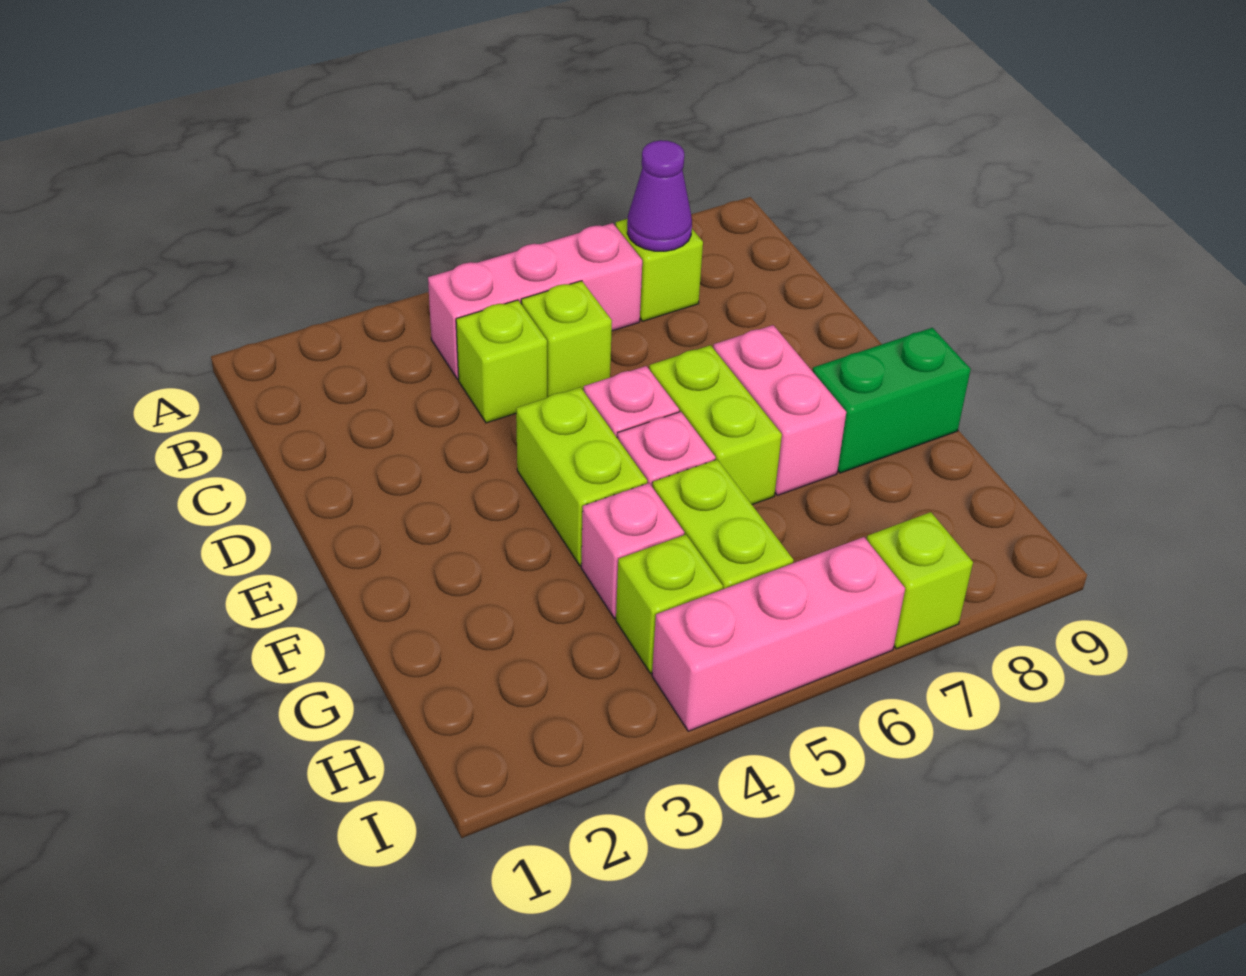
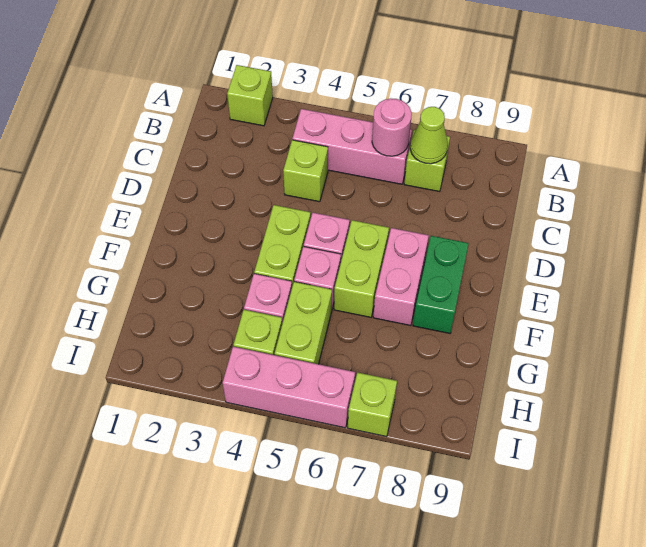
none -> pink 1x1 round brick [372,98,412,156]
purple 1x1 cone [627,140,692,251] -> lime 1x1 cone [410,107,448,164]
lime 1x1 brick [521,281,612,397] -> lime 1x1 brick moved to [227,65,273,126]
green 1x2 brick [813,328,971,473] -> green 1x2 brick turned to [413,236,469,333]

